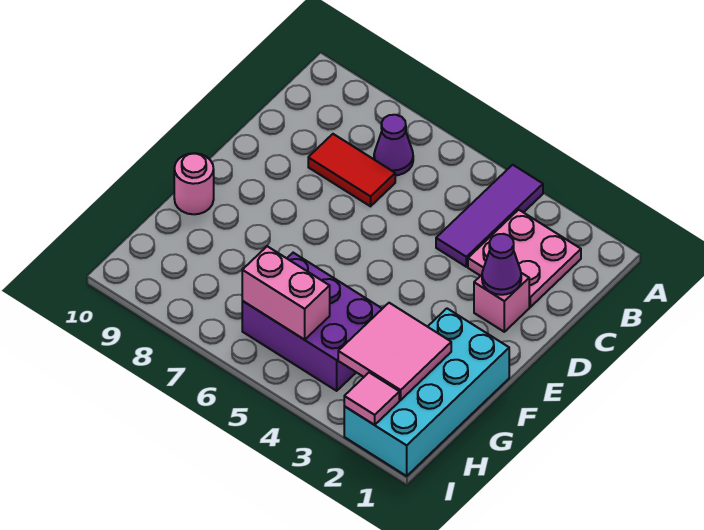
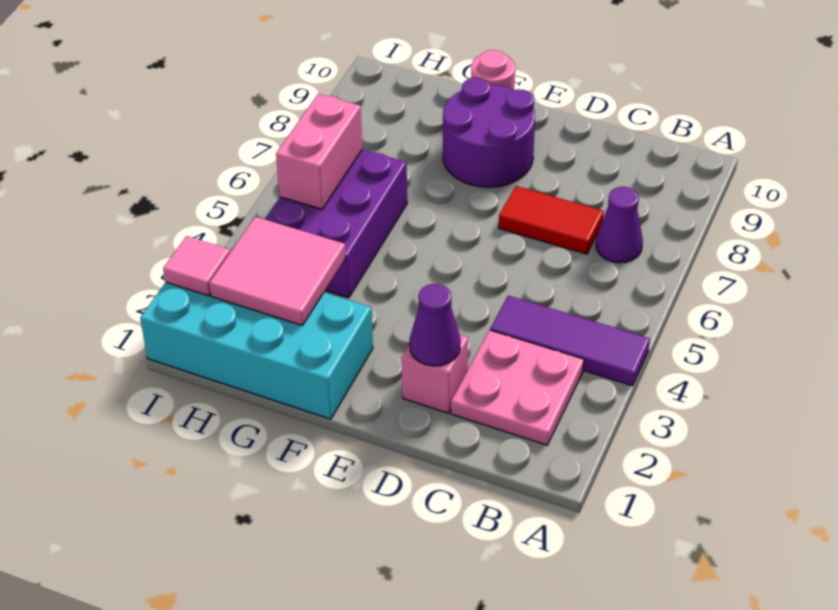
red 1x2 tile [308,134,395,206] -> red 1x2 tile turned to [499,186,604,254]
none -> purple 2x2 round brick [443,78,535,187]

